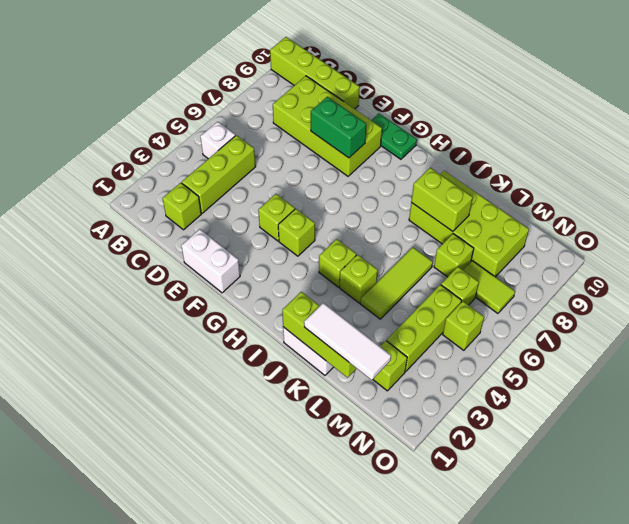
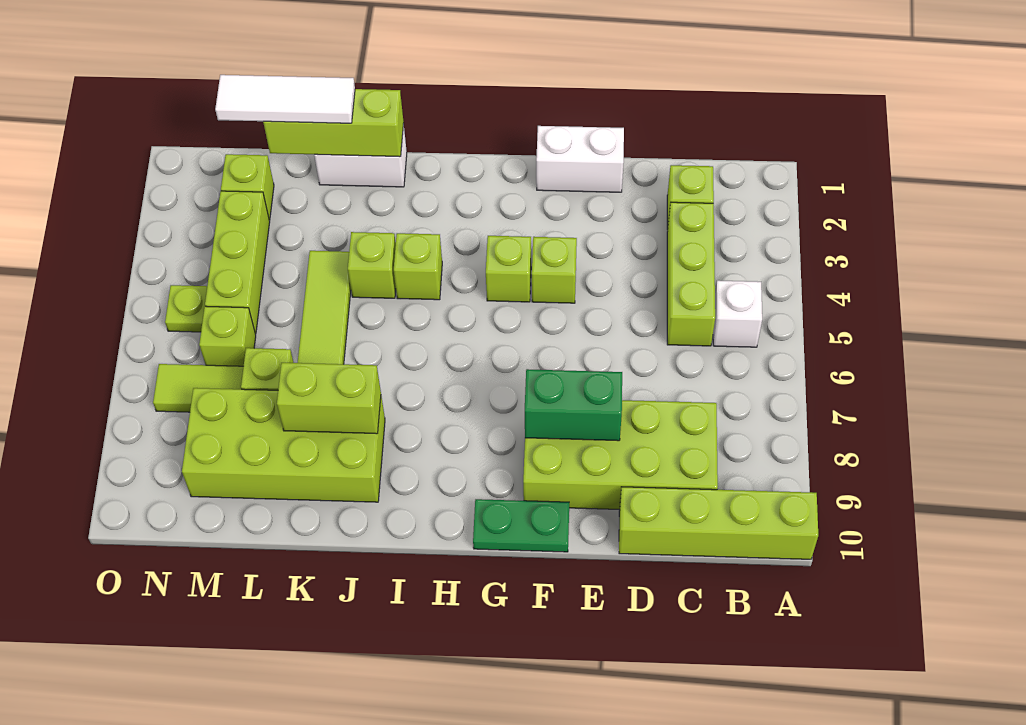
lime 1x1 brick [443,301,484,350] -> lime 1x1 plate [165,285,207,332]

